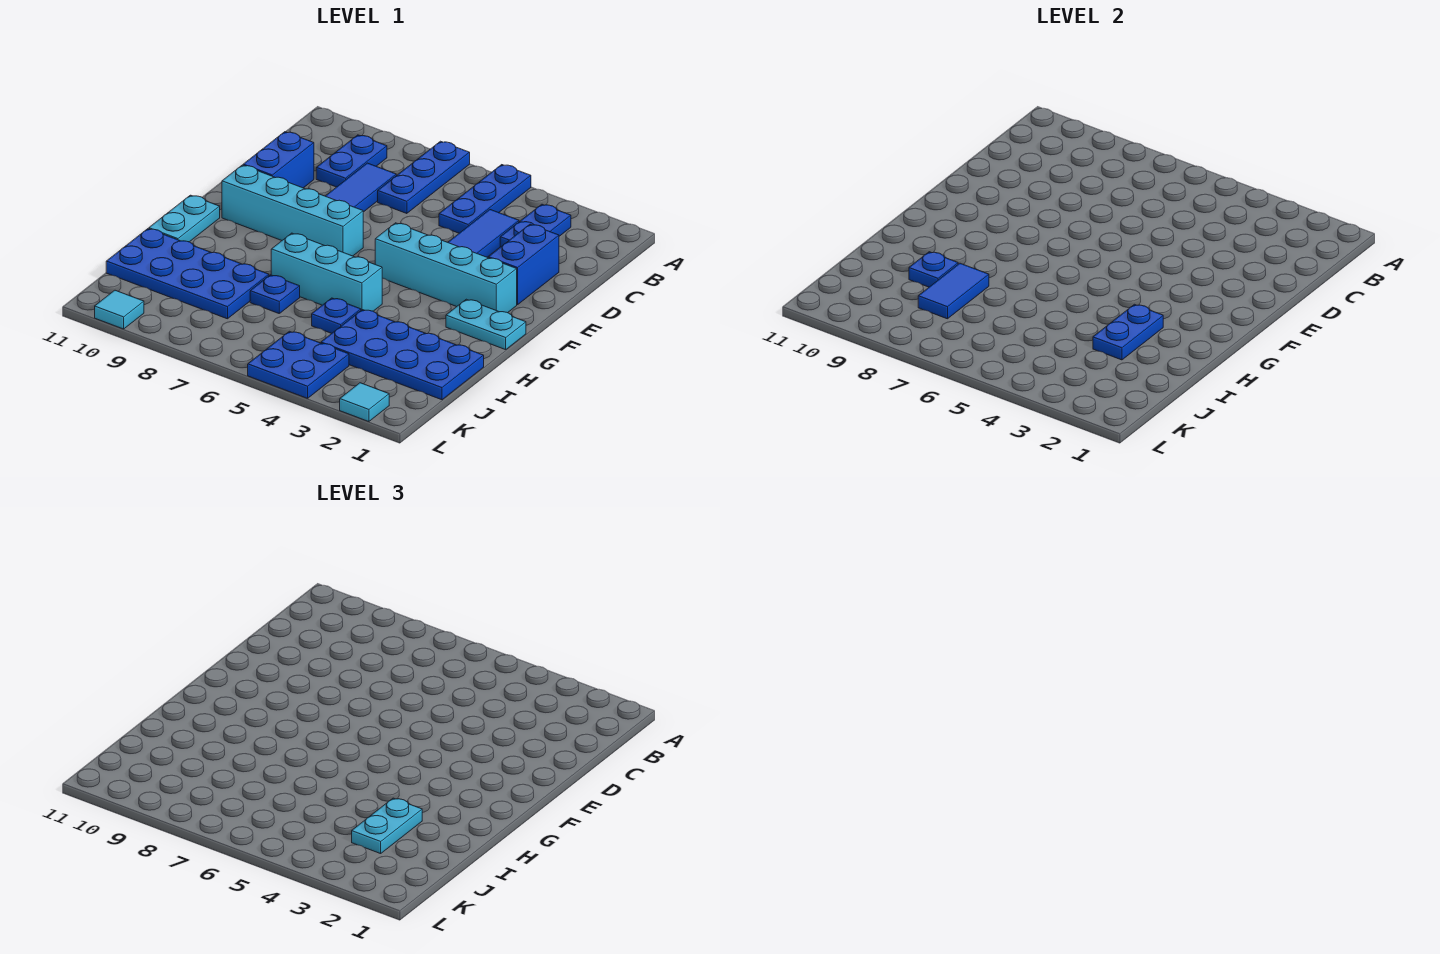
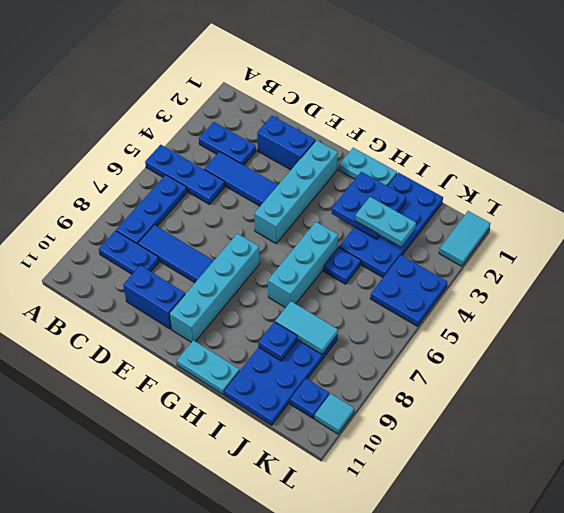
blue 1x3 plate [378,141,470,214] -> blue 1x3 plate turned to [116,175,187,244]
cyan 1x2 plate [446,299,526,350] -> cyan 1x2 plate turned to [339,148,397,186]
blue 1x2 plate [1093,304,1163,360] -> blue 2x2 plate [331,172,406,239]
blue 1x1 plate [250,275,300,313] -> blue 1x1 plate moved to [290,379,329,418]
blue 1x2 tile [918,263,989,319] -> cyan 1x2 tile [275,301,338,354]
cyan 1x1 tile [340,383,389,422] -> cyan 1x2 tile [439,211,491,266]

